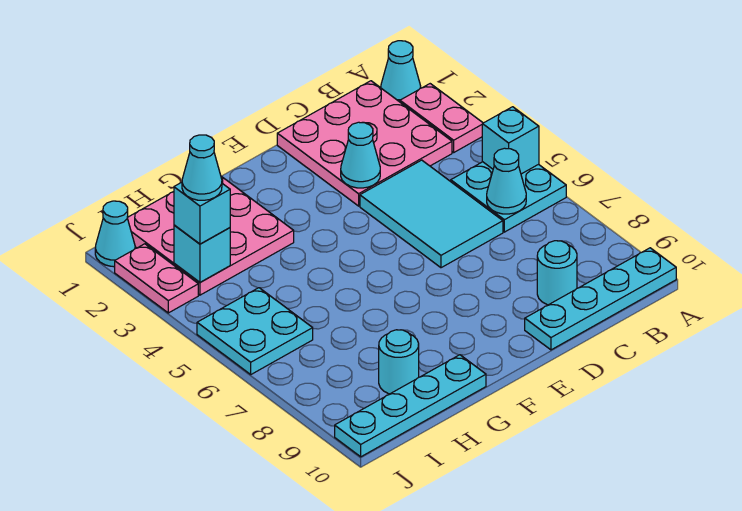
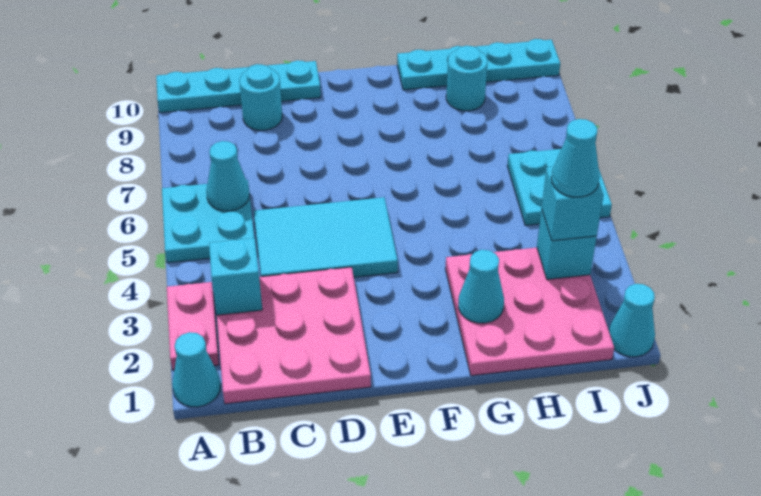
cyan 1x1 brick [482,107,539,174] -> cyan 1x1 brick moved to [209,238,262,315]
cyan 2x3 tile [360,160,503,268] -> cyan 2x3 tile turned to [254,197,398,277]
cyan 1x1 cone [341,122,380,188] -> cyan 1x1 cone moved to [458,250,504,323]
pink 1x2 plate [115,244,198,313] -> none

